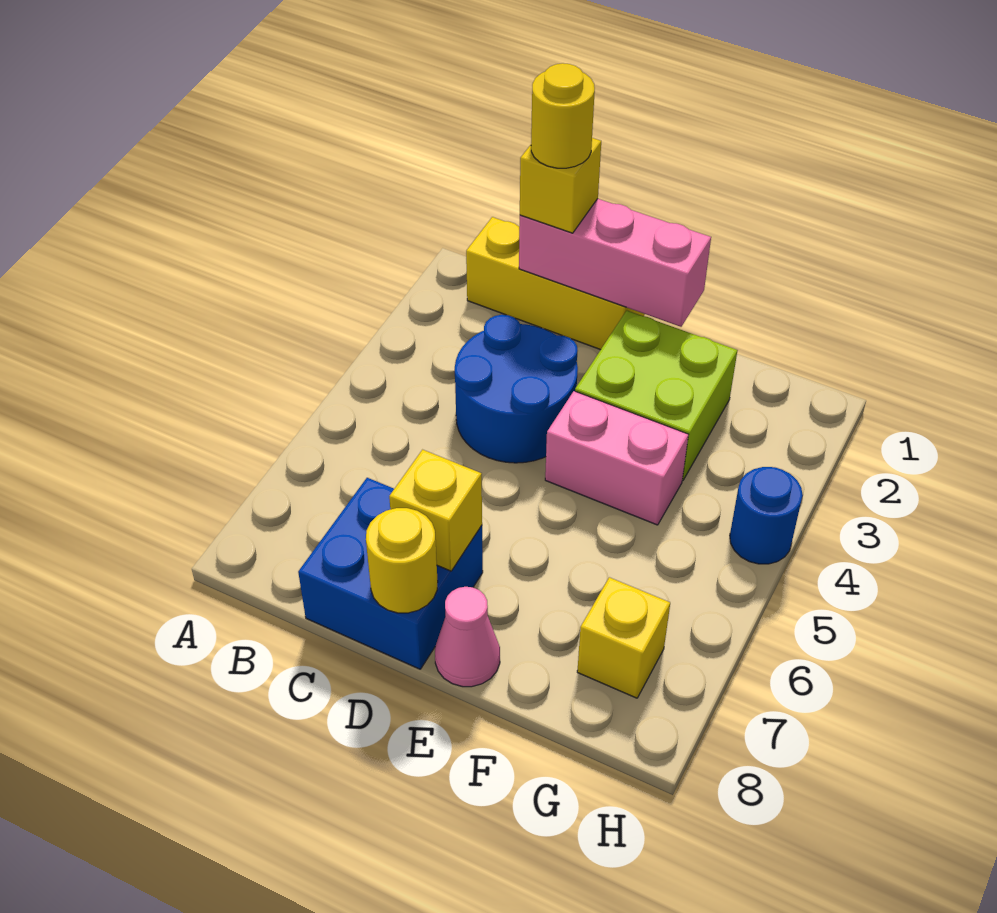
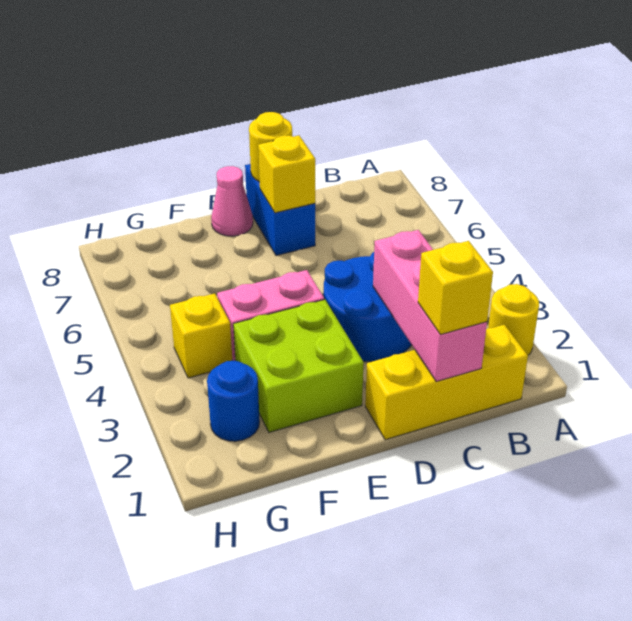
pink 1x3 brick [519,199,711,327] -> pink 1x3 brick turned to [373,230,487,382]
yellow 1x1 round brick [531,63,595,168] -> yellow 1x1 round brick moved to [488,284,539,355]
blue 2x2 brick [298,478,483,669] -> blue 1x2 brick [245,164,315,256]
yellow 1x1 brick [577,577,670,698] -> yellow 1x1 brick moved to [170,293,232,378]
blue 1x1 round brick [730,467,803,564] -> blue 1x1 round brick moved to [207,361,260,441]

